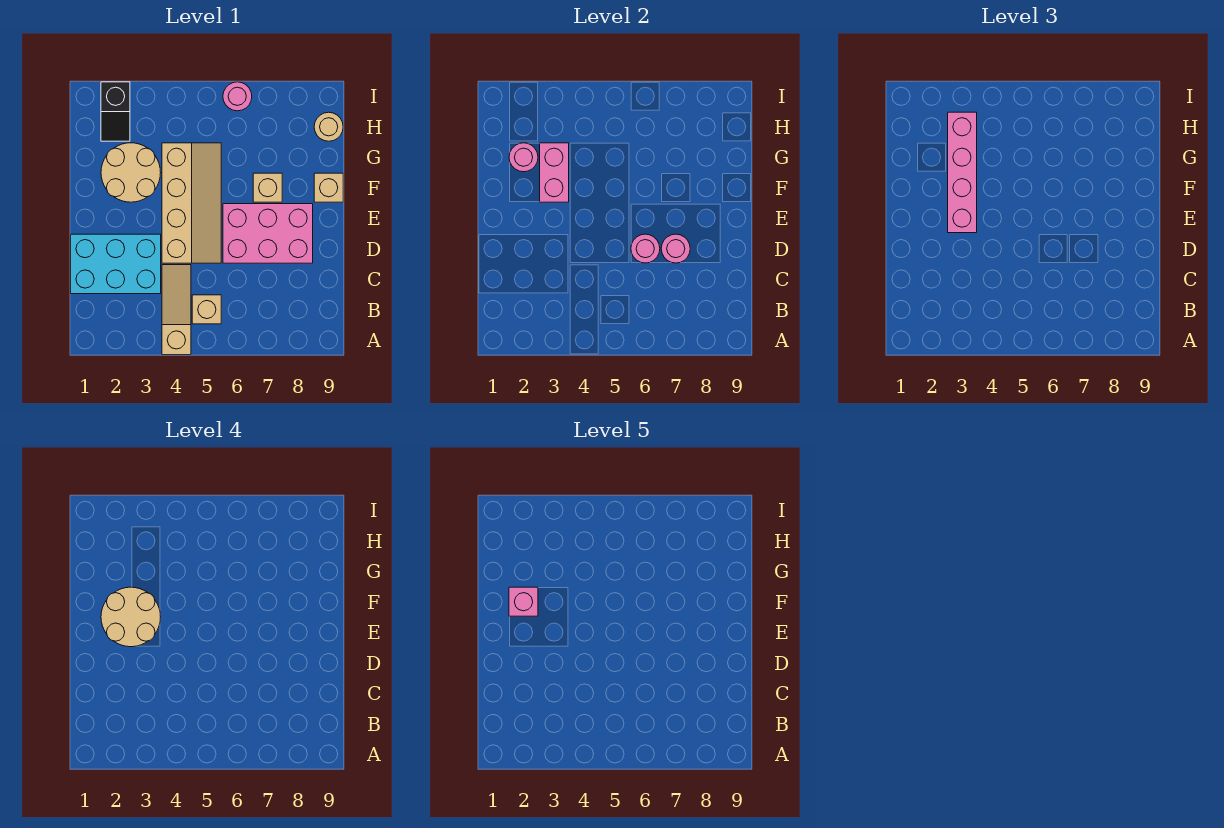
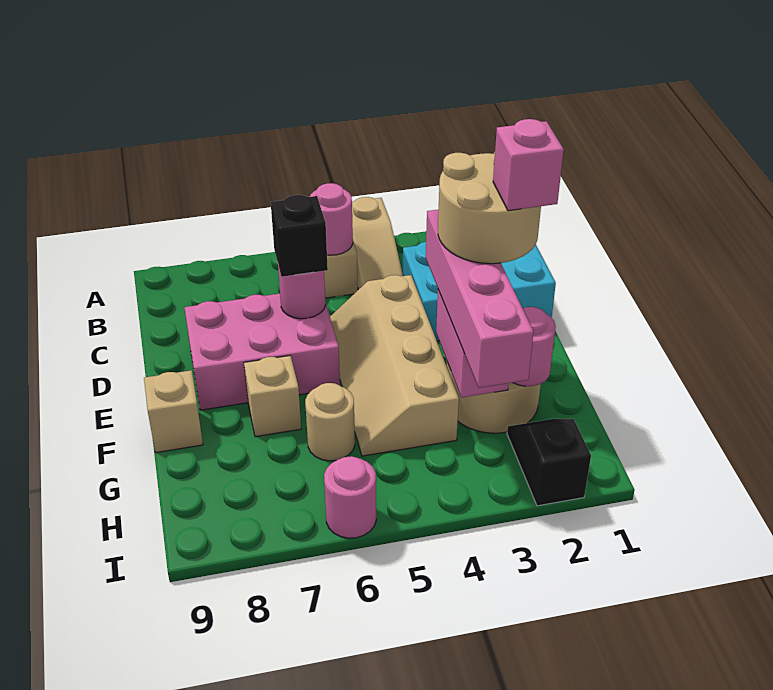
none -> black 1x1 brick [271,195,328,277]
pink 1x1 round brick [661,234,690,263] -> pink 1x1 round brick moved to [309,183,353,255]
tan 1x1 round brick [314,112,343,141] -> tan 1x1 round brick moved to [305,383,355,461]

